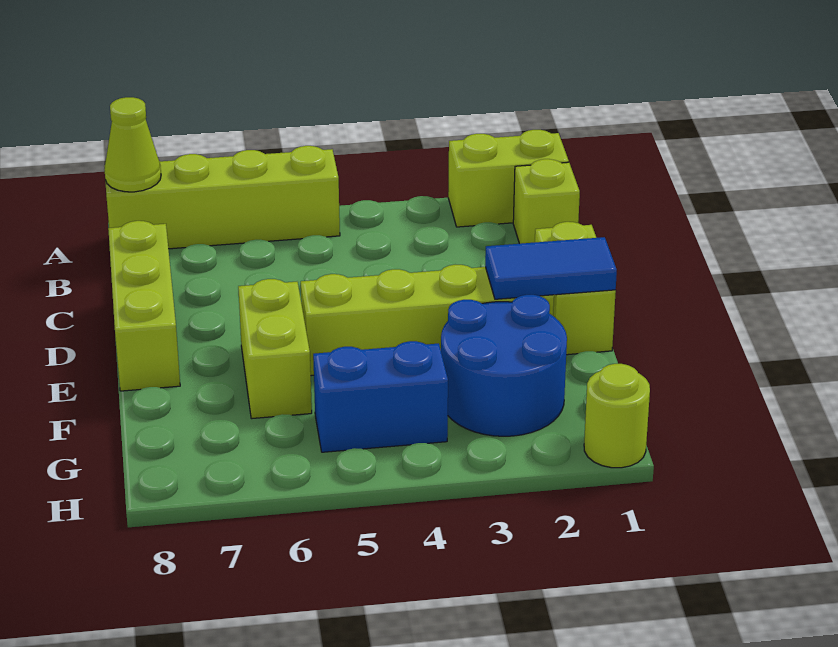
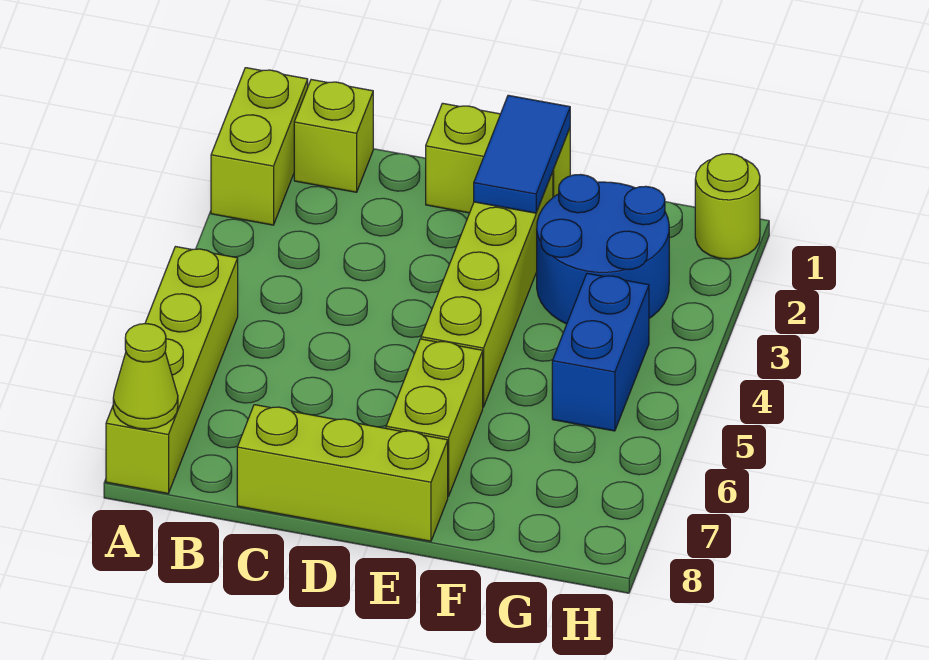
lime 1x2 brick [238,279,312,419] -> lime 1x2 brick turned to [386,339,483,496]

